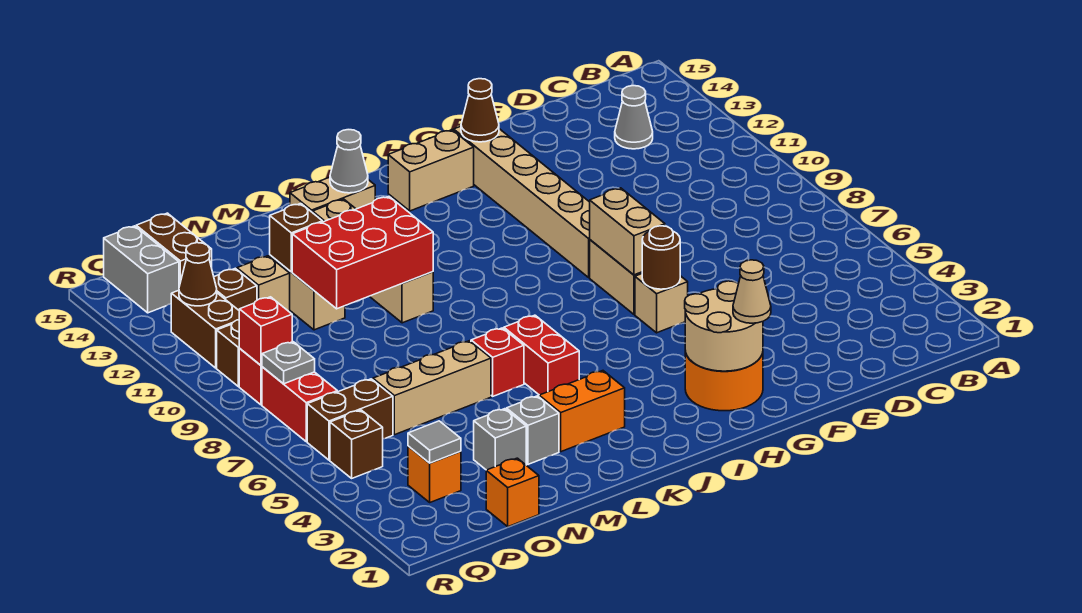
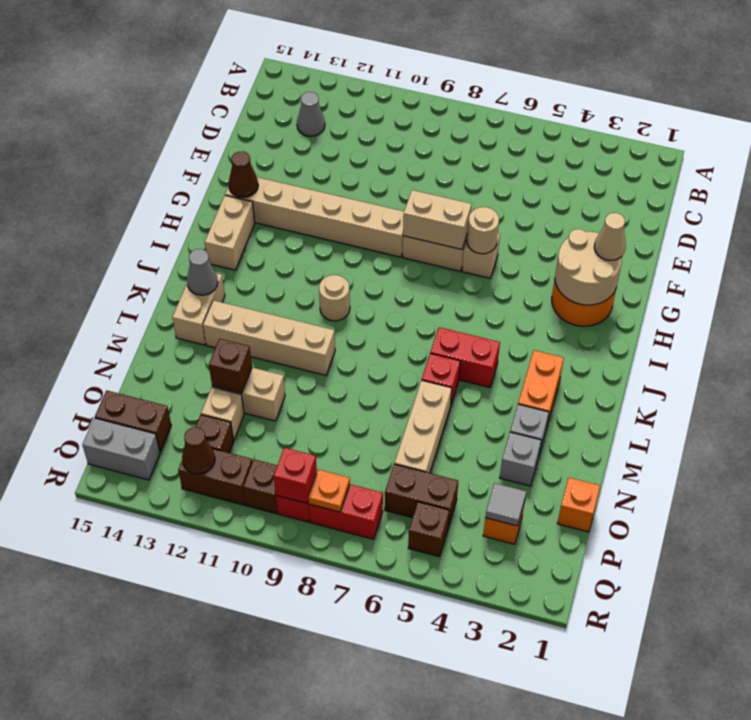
brown 1x1 round brick [642,226,680,289] -> tan 1x1 round brick [467,207,499,254]
none -> tan 1x1 round brick [319,275,350,321]
red 2x3 brick [292,197,433,309] -> none
brown 1x2 brick [307,379,393,460] -> brown 1x2 brick turned to [385,464,458,527]
grey 1x1 plate [262,342,315,384] -> orange 1x1 plate [308,470,350,512]

